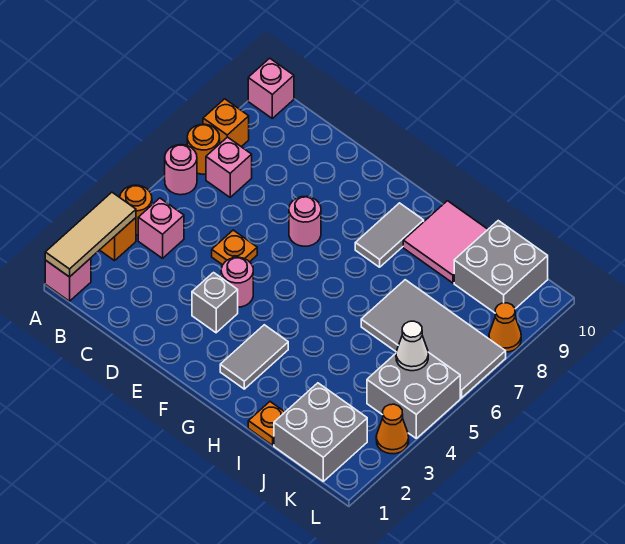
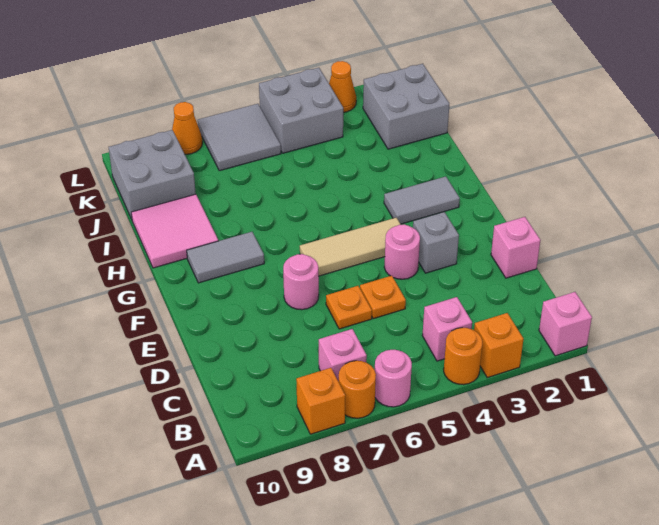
tan 1x3 tile [45,192,136,277] -> tan 1x3 tile moved to [300,218,401,276]
pink 1x1 brick [248,58,294,118] -> pink 1x1 brick moved to [491,217,540,278]
orange 1x1 plate [248,402,285,445] -> orange 1x1 plate moved to [326,286,372,329]
grey 2x4 tile [361,280,506,398] -> grey 2x2 tile [197,104,281,171]
white 1x1 cone [396,321,428,371] -> none

